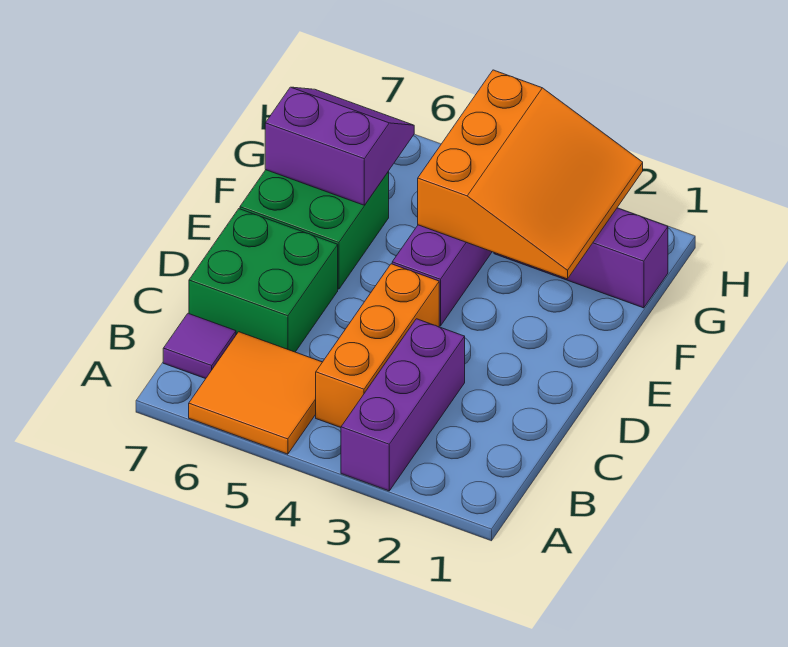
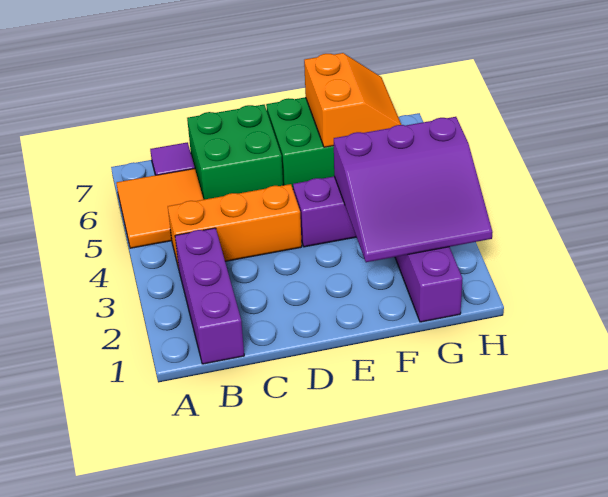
purple 1x3 brick [341,319,465,491] -> purple 1x3 brick turned to [175,228,244,364]
orange 3x3 slope [418,70,643,279] -> purple 3x3 slope [334,117,493,262]
purple 2x2 slope [265,87,414,205] -> orange 2x2 slope [304,53,401,147]

